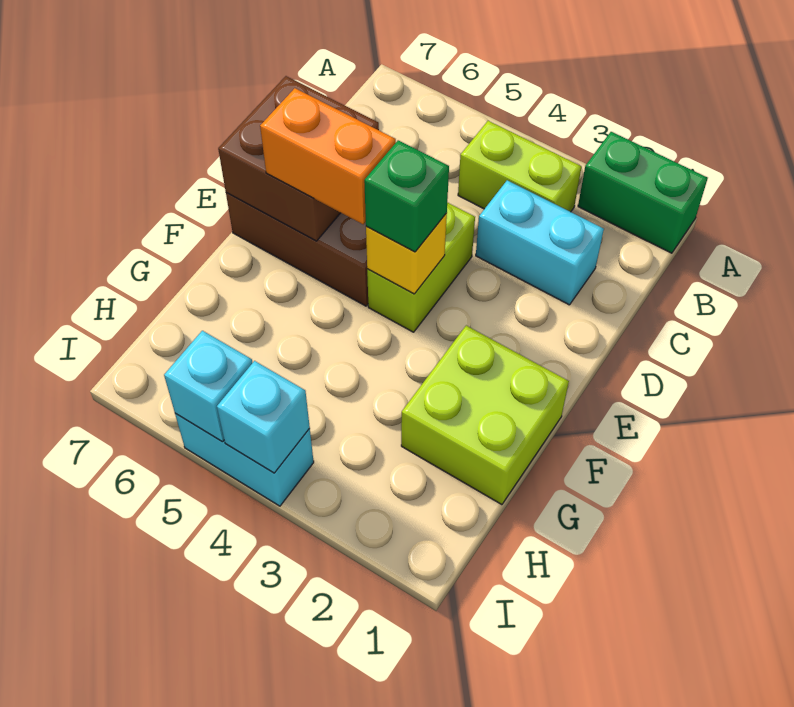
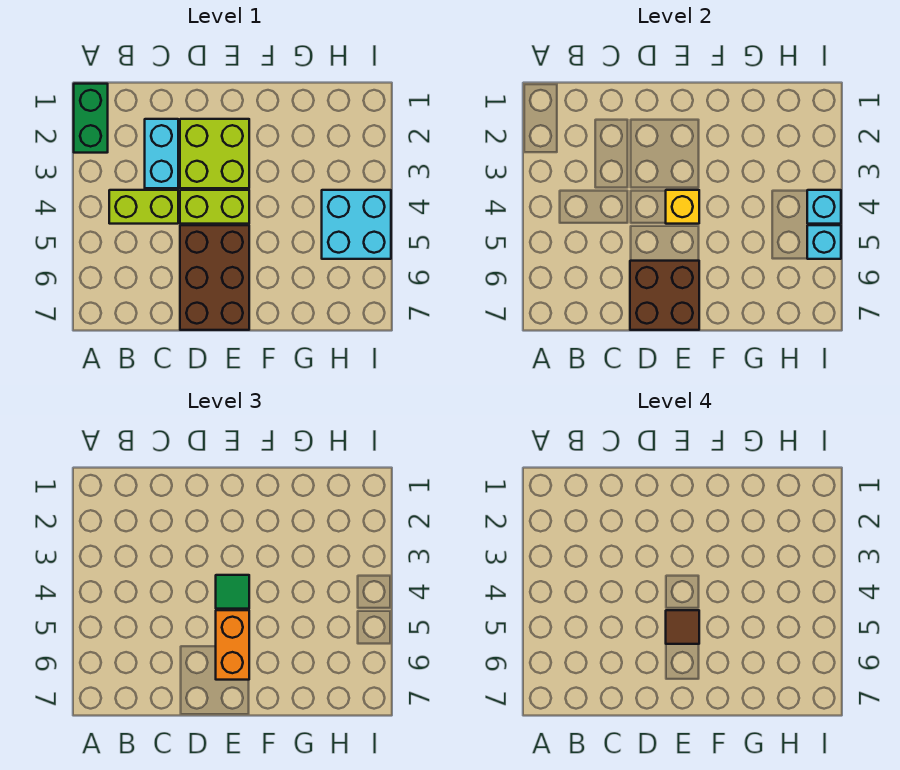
lime 1x2 brick [458,121,581,212] -> lime 1x2 brick turned to [109,190,178,224]
green 1x1 brick [364,140,449,252] -> green 1x1 tile [216,575,249,609]
none -> brown 1x1 tile [666,610,699,644]
lime 2x2 brick [401,326,569,505] -> lime 2x2 brick moved to [180,119,249,188]
cyan 1x2 brick [175,413,314,506] -> cyan 2x2 brick [322,190,391,259]

